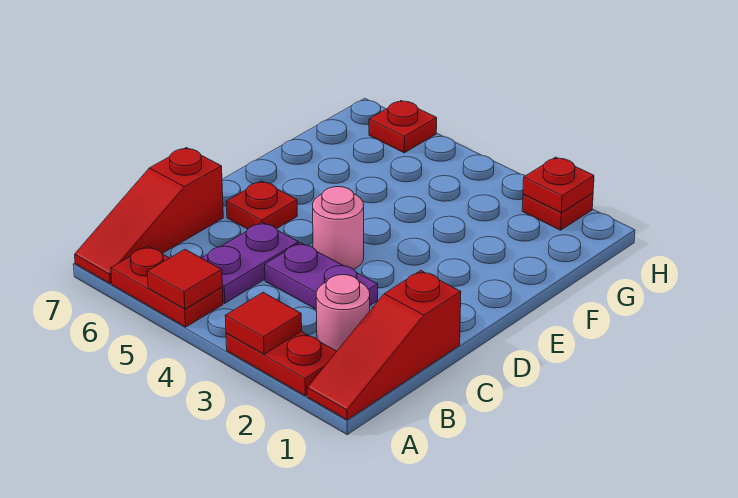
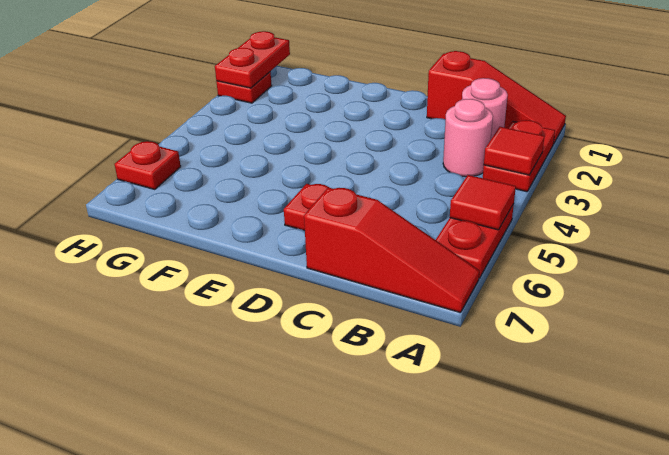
purple 1x2 plate [202,222,299,303] -> none
purple 1x2 plate [265,243,378,309] -> none
pink 1x1 round brick [313,187,364,269] -> pink 1x1 round brick moved to [443,99,493,177]
red 1x1 plate [523,157,594,213] -> red 1x2 plate [215,31,290,88]

